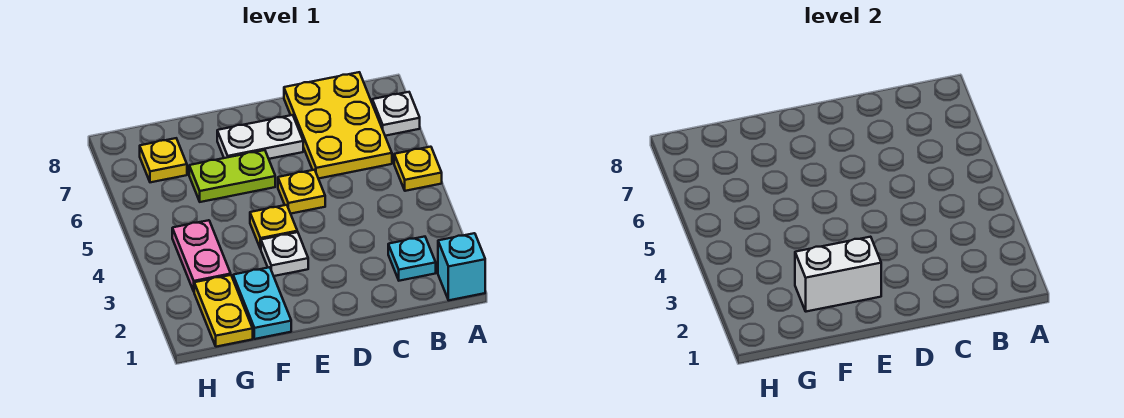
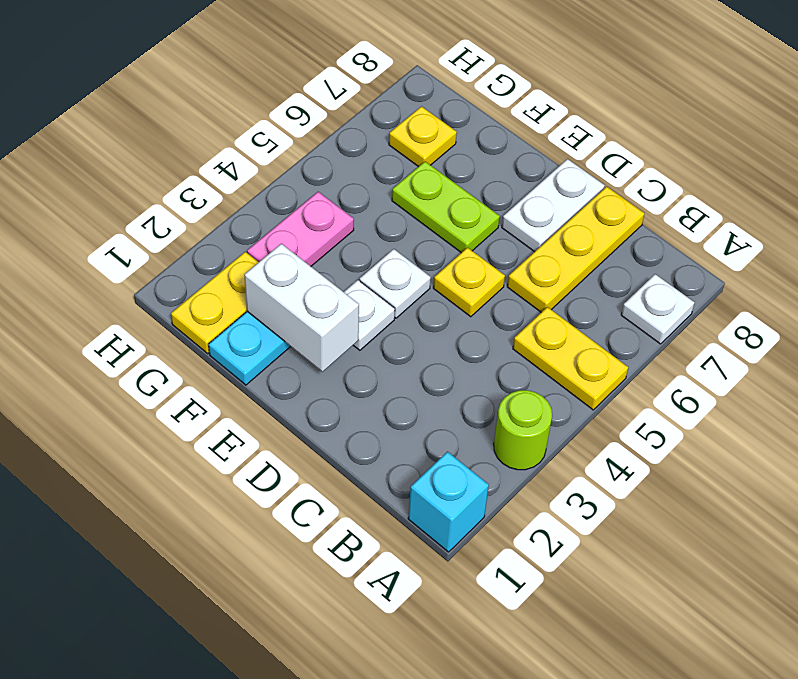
none -> lime 1x1 round brick [494,390,552,470]
yellow 1x1 plate [394,147,442,191] -> yellow 1x2 plate [513,307,628,410]
cyan 1x1 plate [388,237,436,281] -> none
yellow 2x3 plate [284,72,392,179] -> yellow 1x3 plate [507,187,644,312]
white 1x2 plate [217,115,303,159] -> white 1x2 plate turned to [502,159,605,252]
yellow 1x1 plate [250,205,297,249] -> white 1x1 plate [360,249,431,318]

